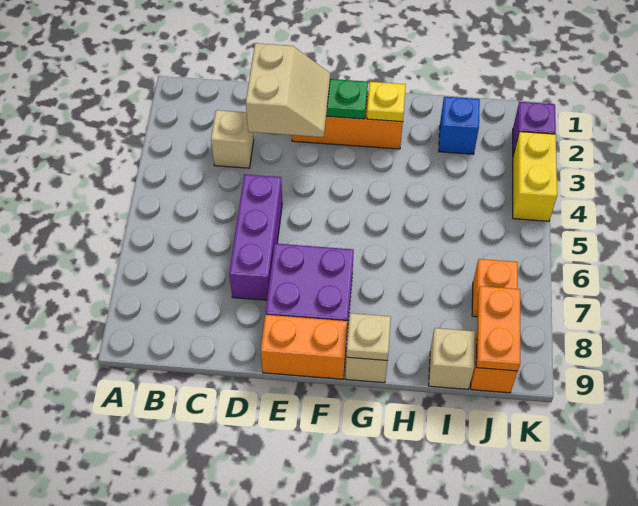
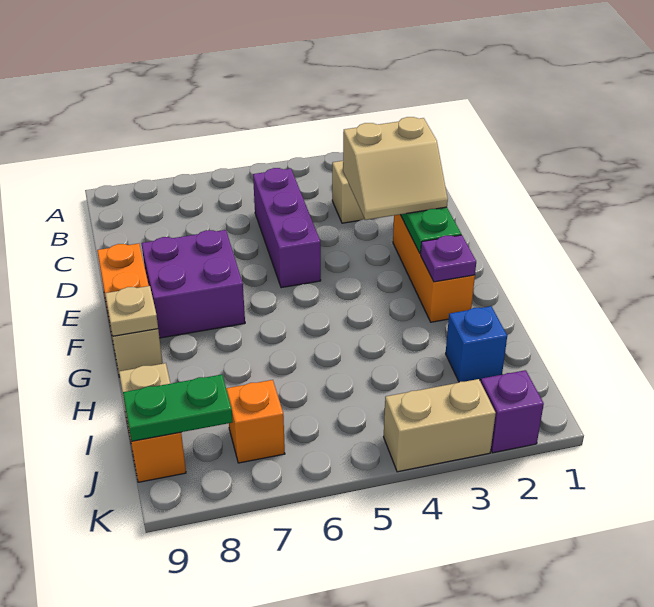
purple 1x3 brick [229,174,282,300] -> purple 1x3 brick turned to [253,168,321,288]
yellow 1x1 plate [367,82,406,122] -> purple 1x1 plate [421,235,476,282]
orange 1x2 plate [476,286,520,371] -> green 1x2 plate [123,375,233,441]
yellow 1x2 brick [513,132,557,221] -> tan 1x2 brick [384,379,496,472]

